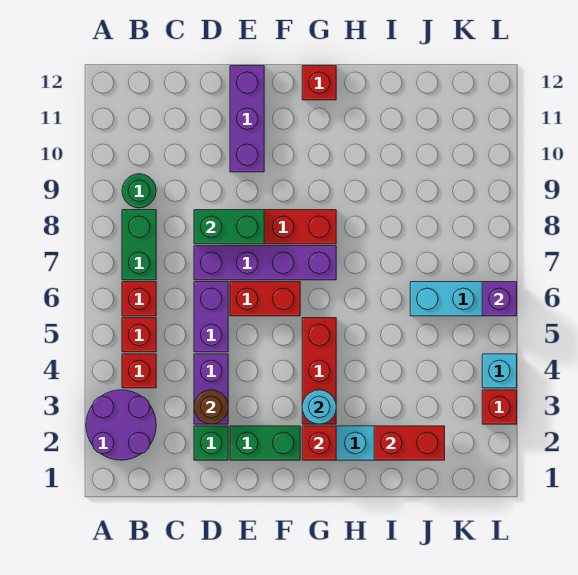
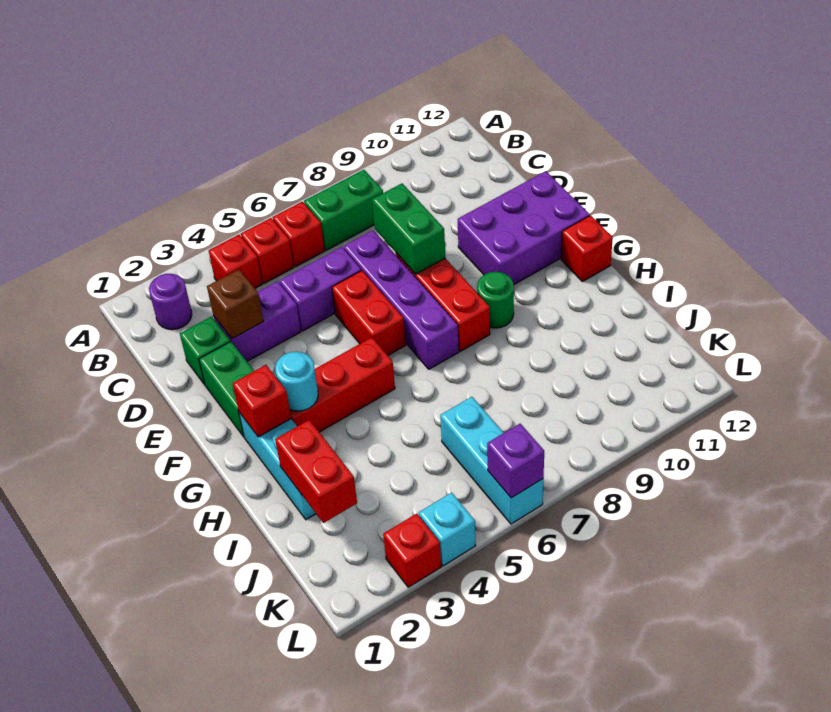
purple 2x2 round brick [86,390,156,460] -> purple 1x1 round brick [149,274,192,330]
green 1x1 round brick [122,174,156,208] -> green 1x1 round brick moved to [477,272,514,328]
brown 1x1 round brick [194,390,228,424] -> brown 1x1 brick [207,269,264,339]
purple 1x3 brick [230,66,264,172] -> purple 2x3 brick [458,171,590,284]

